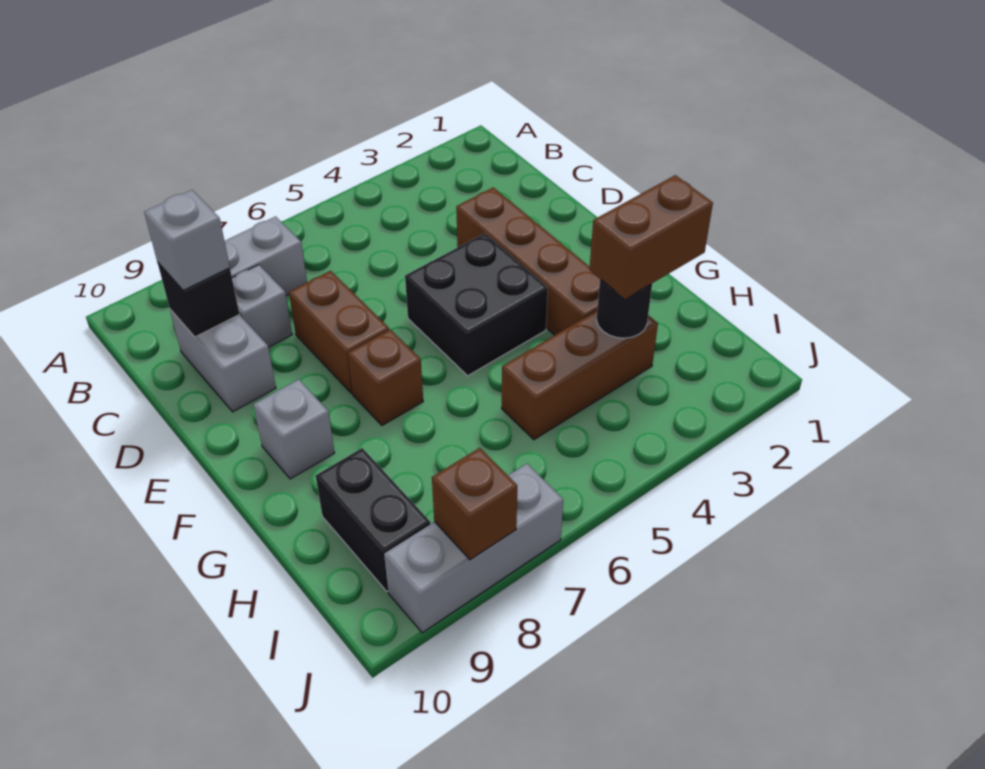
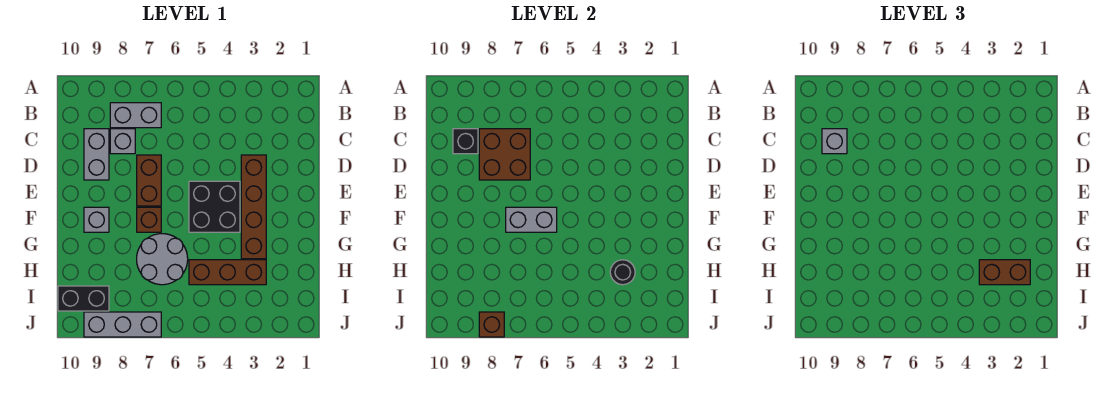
none -> brown 2x2 brick [479,129,530,180]
none -> grey 1x2 brick [506,207,557,232]
none -> grey 2x2 round brick [137,234,188,285]
black 1x2 brick [316,448,430,591] -> black 1x2 brick turned to [58,286,109,311]

